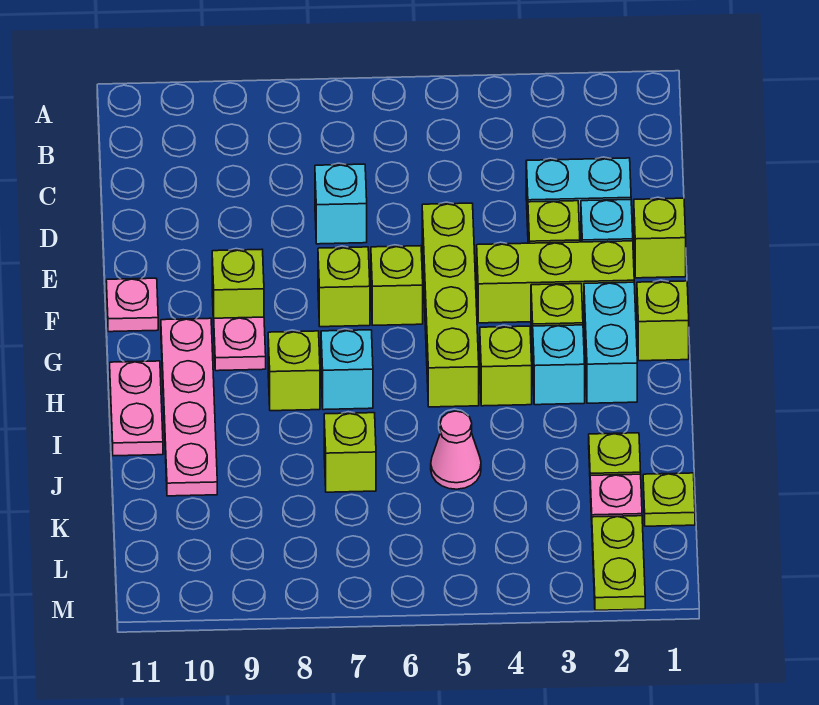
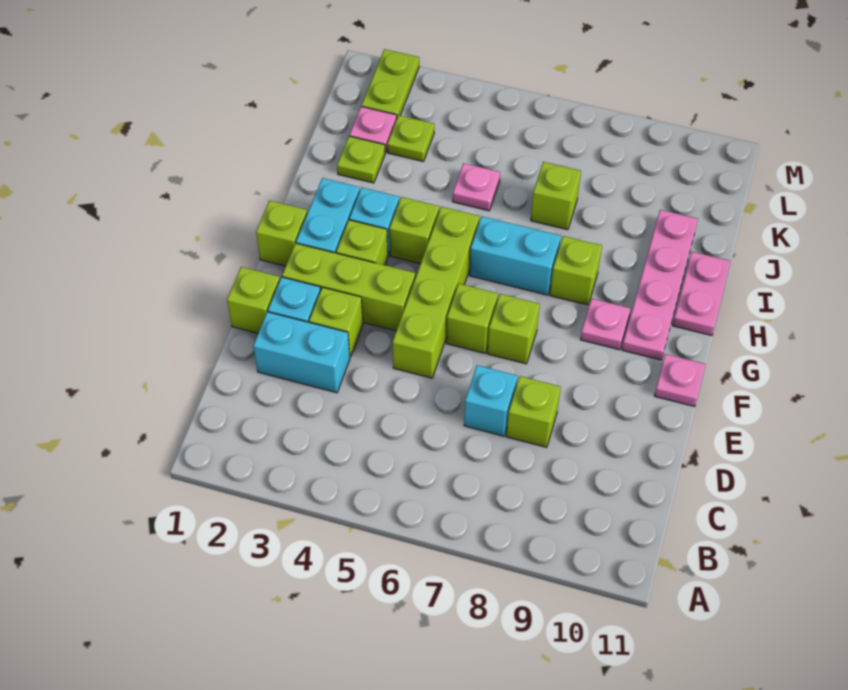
lime 1x1 brick [212,249,264,323] -> lime 1x1 brick moved to [506,376,561,447]
cyan 1x1 brick [321,330,373,410] -> cyan 1x2 brick [470,217,561,295]
pink 1x1 cone [431,411,481,489] -> pink 1x1 plate [453,163,500,211]
lime 1x1 plate [643,473,695,526] -> lime 1x1 plate moved to [387,115,434,162]

